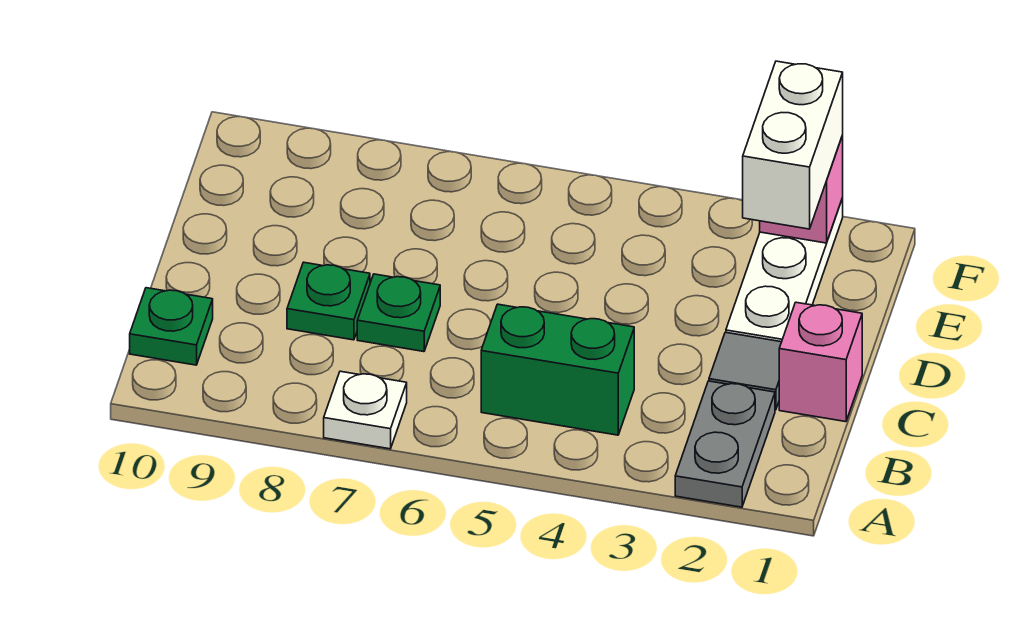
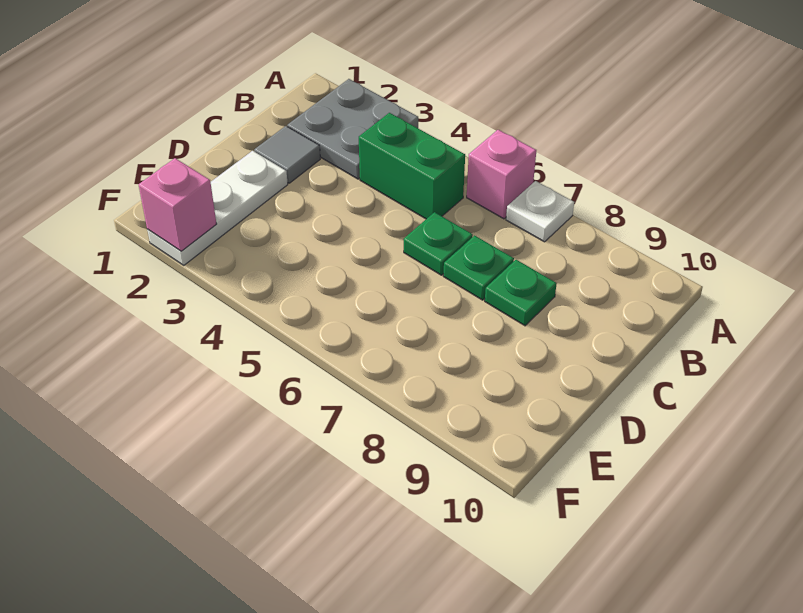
grey 1x2 plate [675,381,775,507] -> grey 2x2 plate [287,79,418,179]
green 1x1 plate [130,288,213,365] -> green 1x1 plate moved to [404,212,473,275]
pink 1x1 brick [779,302,862,422] -> pink 1x1 brick moved to [467,130,536,219]
white 1x2 brick [743,61,843,229] -> none

